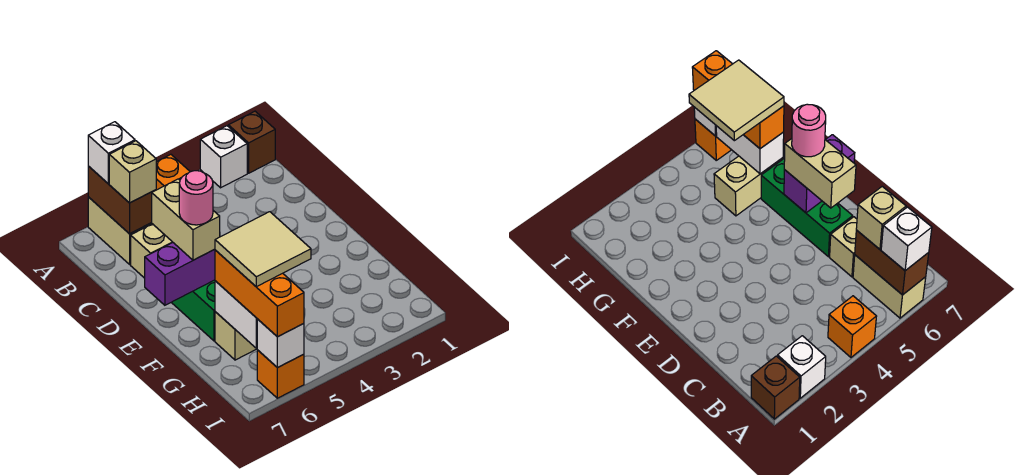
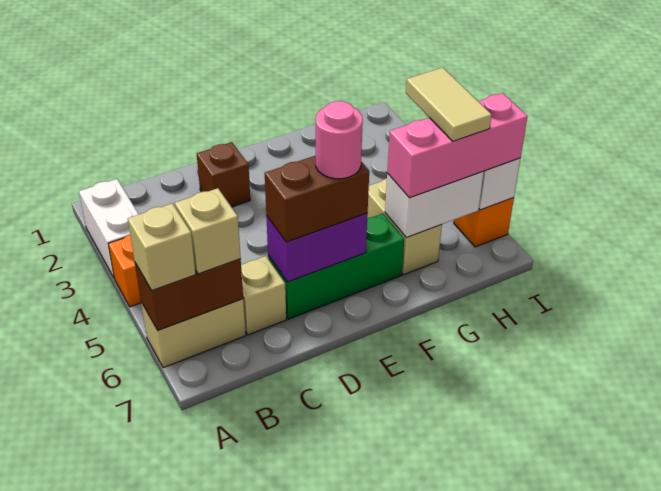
brown 1x1 brick [228,111,275,173] -> brown 1x1 brick moved to [197,142,250,207]
white 1x1 brick [200,126,247,188] -> white 1x2 brick [79,179,139,279]
white 1x1 brick [88,122,135,184] -> tan 1x1 brick [128,204,196,290]
tan 1x2 brick [152,179,220,260] -> brown 1x2 brick [265,156,369,242]
purple 1x2 brick [145,242,215,305] -> purple 1x2 brick turned to [266,213,367,282]
tan 2x2 tile [215,212,311,287] -> tan 1x2 tile [406,68,492,141]
orange 1x3 brick [215,250,304,337] -> pink 1x3 brick [387,93,527,198]

